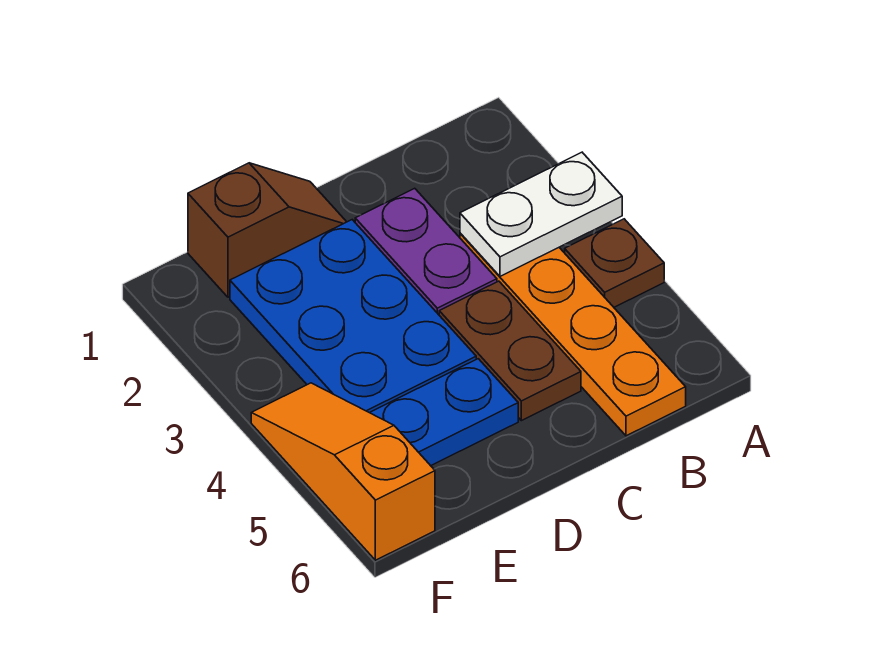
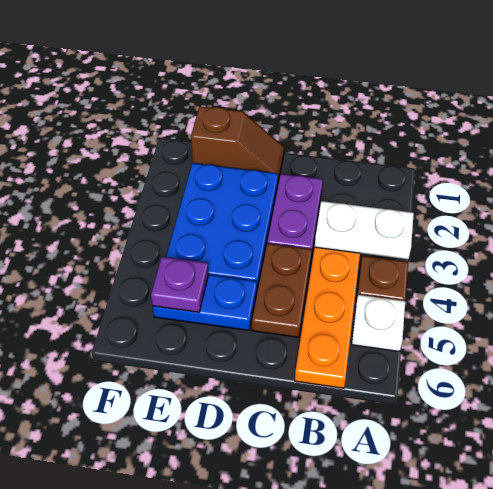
none -> white 1x1 plate [352,295,405,352]
none -> purple 1x1 plate [151,257,209,312]
orange 1x3 slope [251,383,435,560] -> none

